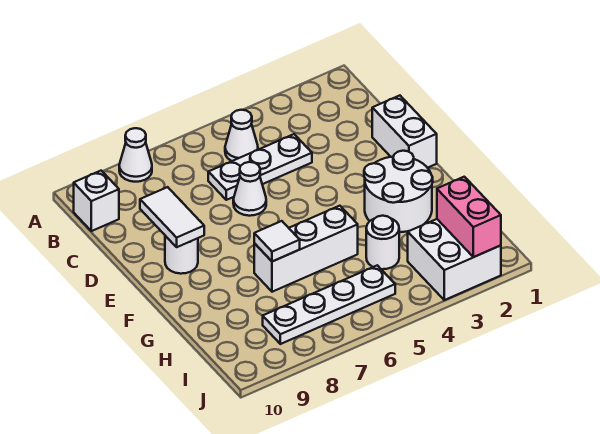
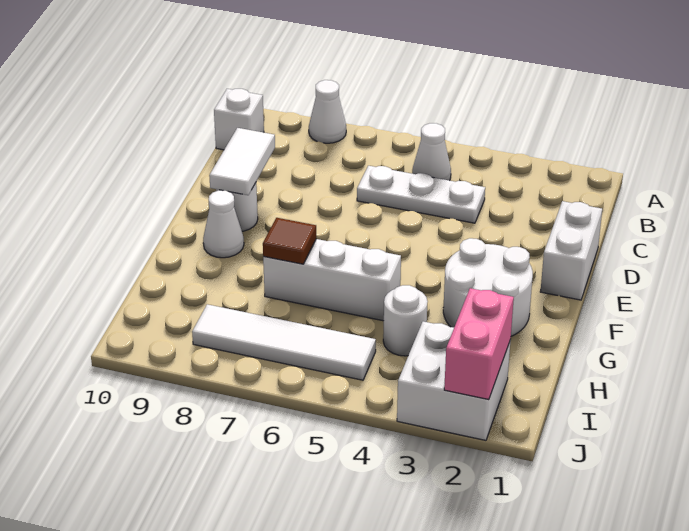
white 1x1 cone [233,162,266,216] -> white 1x1 cone moved to [203,190,244,258]
white 1x1 tile [254,221,300,262] -> brown 1x1 tile [263,218,316,264]
white 1x4 plate [263,265,395,344] -> white 1x4 tile [192,304,376,380]

